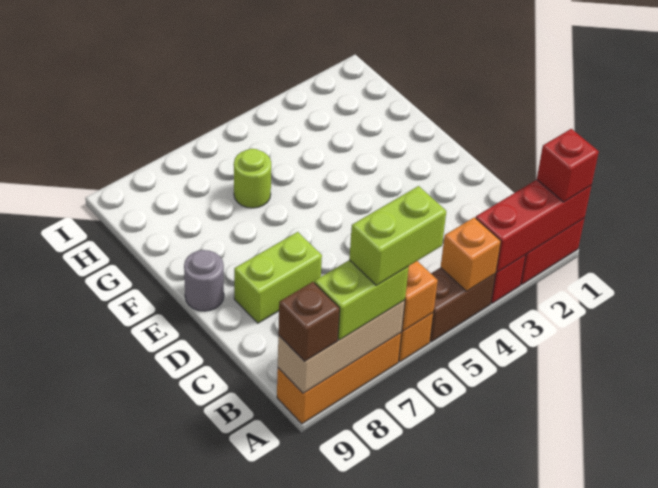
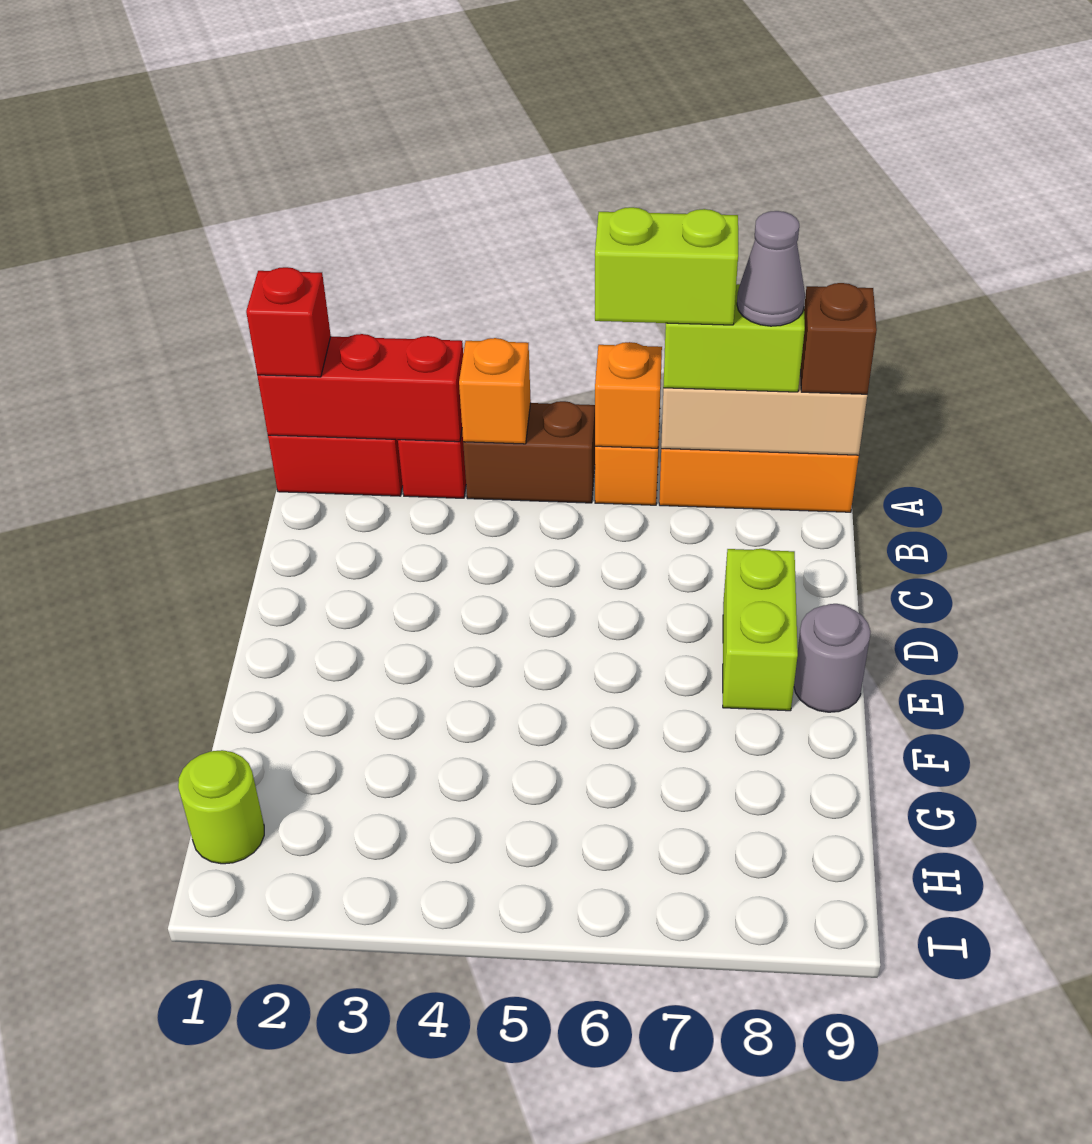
none -> grey 1x1 cone [737,211,805,326]
lime 1x2 brick [234,232,322,323] -> lime 1x2 brick turned to [723,549,798,711]
lime 1x1 round brick [234,149,271,208] -> lime 1x1 round brick moved to [178,750,264,864]

